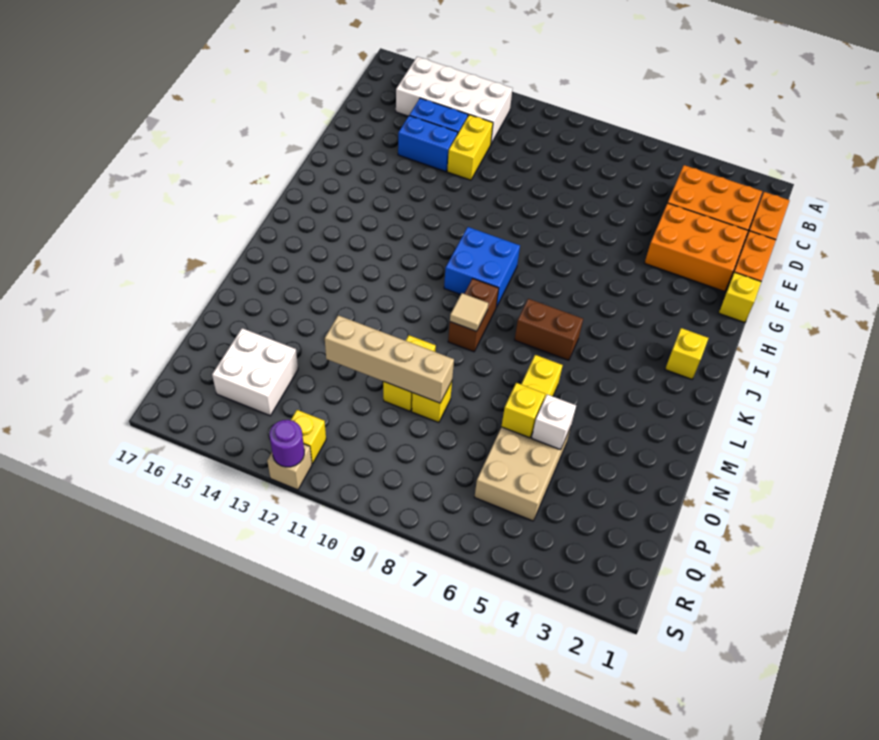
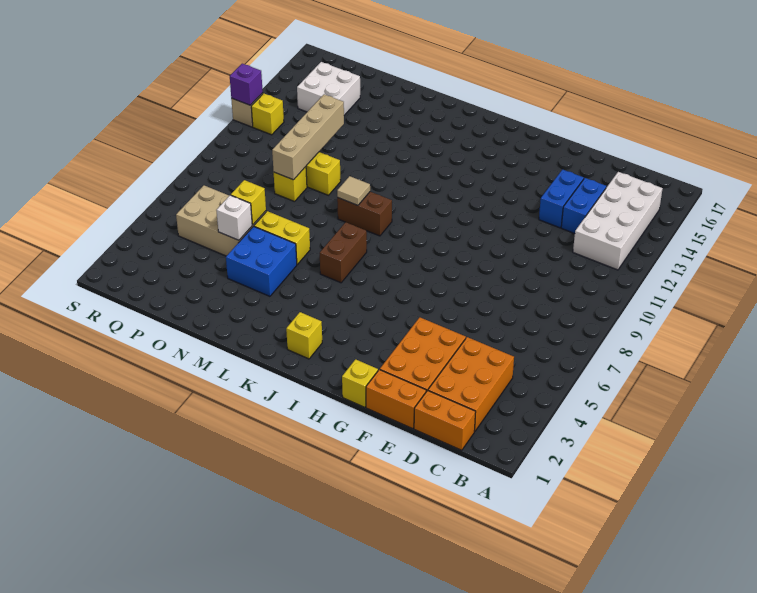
yellow 1x2 brick [447,115,493,180] -> none
blue 2x2 brick [444,227,520,307] -> blue 2x2 brick moved to [226,226,297,296]
purple 1x1 round brick [270,420,304,467] -> purple 1x1 brick [230,64,263,105]

